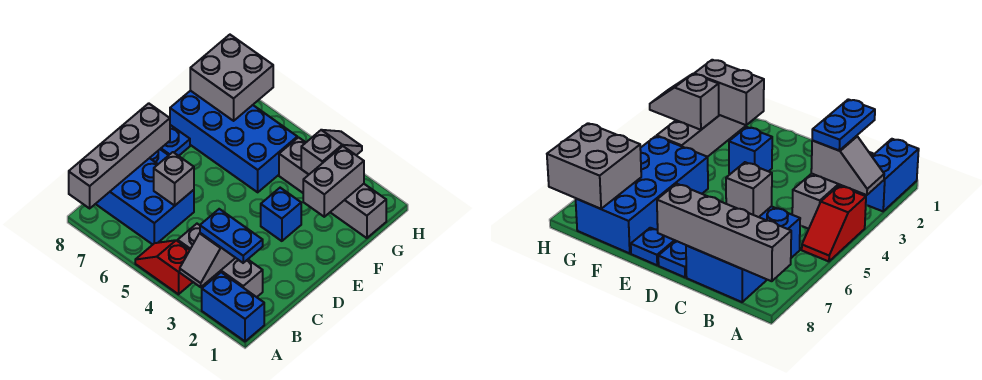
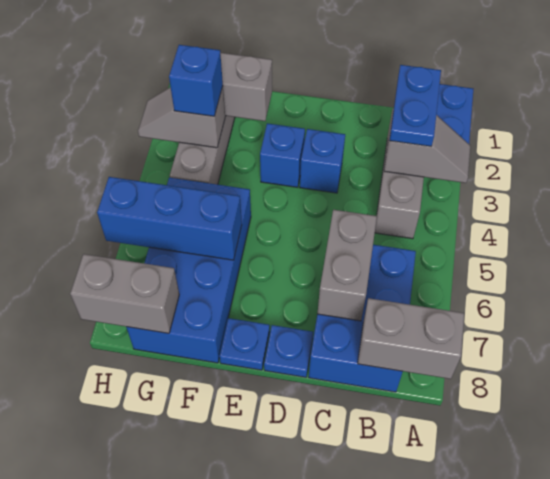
red 1x2 slope [135,240,193,294] -> none
grey 1x4 brick [69,103,170,208] -> grey 1x2 brick [358,298,464,379]
grey 1x1 brick [154,152,194,205] -> grey 1x2 brick [317,210,377,321]
none -> blue 1x1 brick [300,129,345,193]
none -> blue 1x3 brick [97,177,242,260]
none -> blue 1x1 brick [169,45,223,116]
grey 2x2 brick [190,35,273,121] -> grey 1x2 brick [70,254,179,333]

